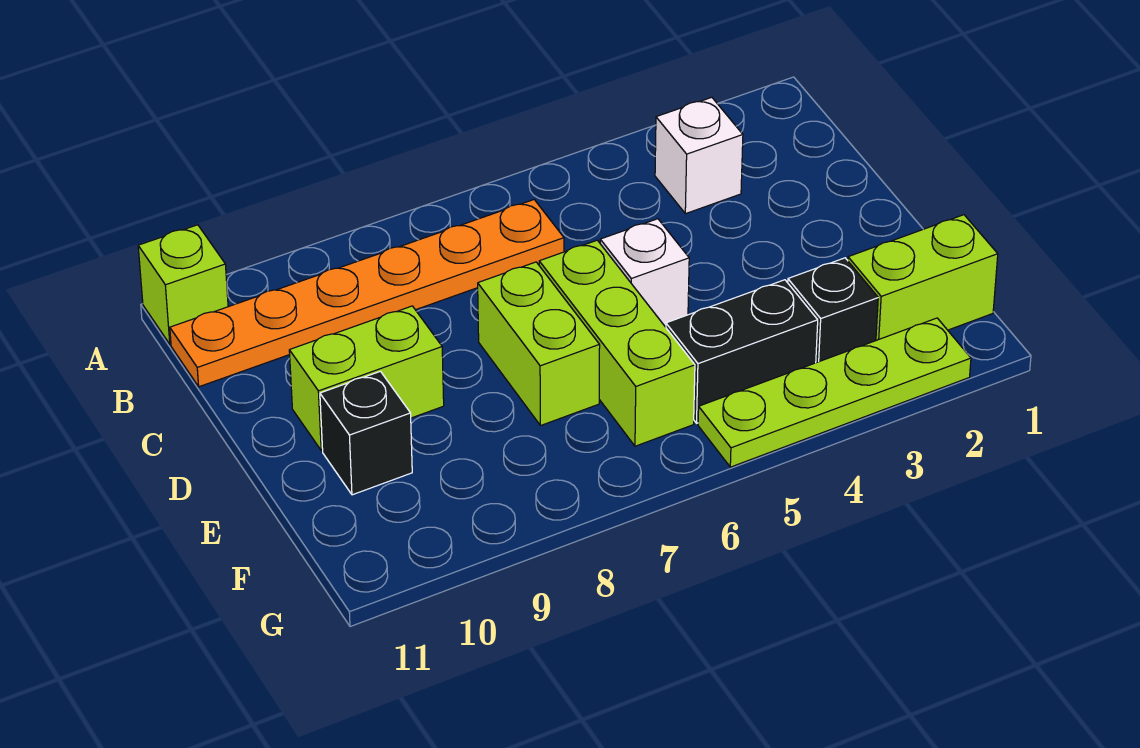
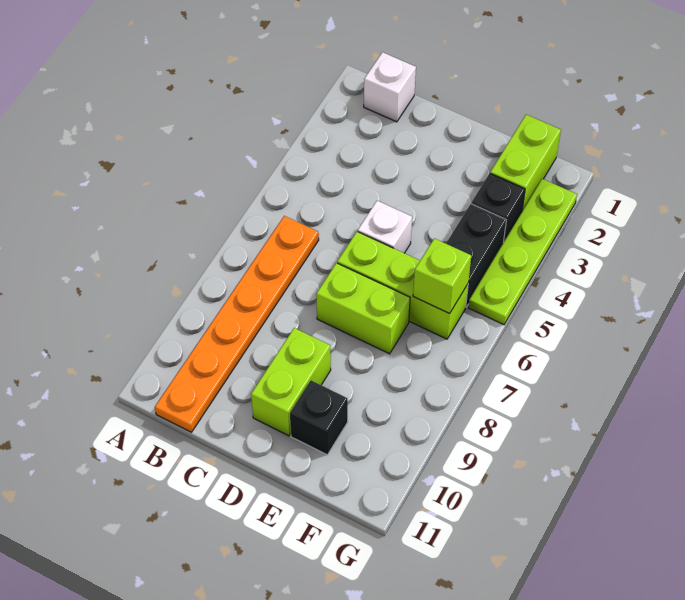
lime 1x1 brick [138,225,228,344] -> lime 1x1 brick moved to [413,238,471,313]
white 1x1 brick [655,97,743,214] -> white 1x1 brick moved to [364,52,416,122]

